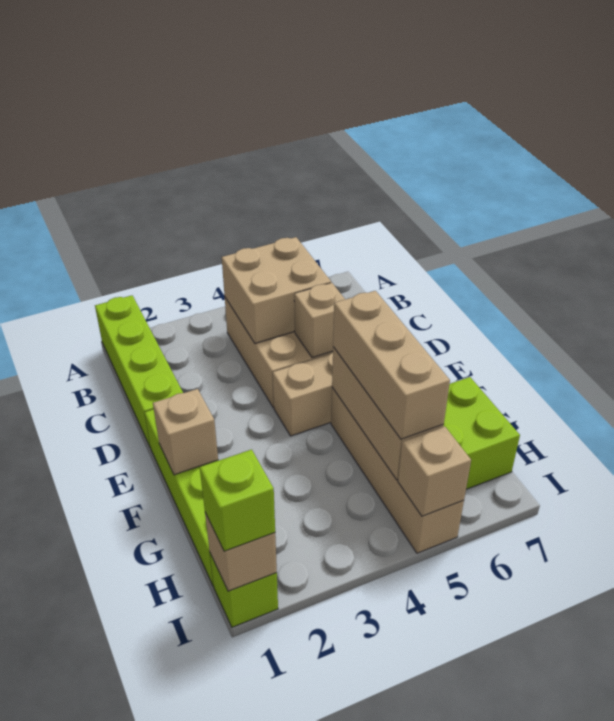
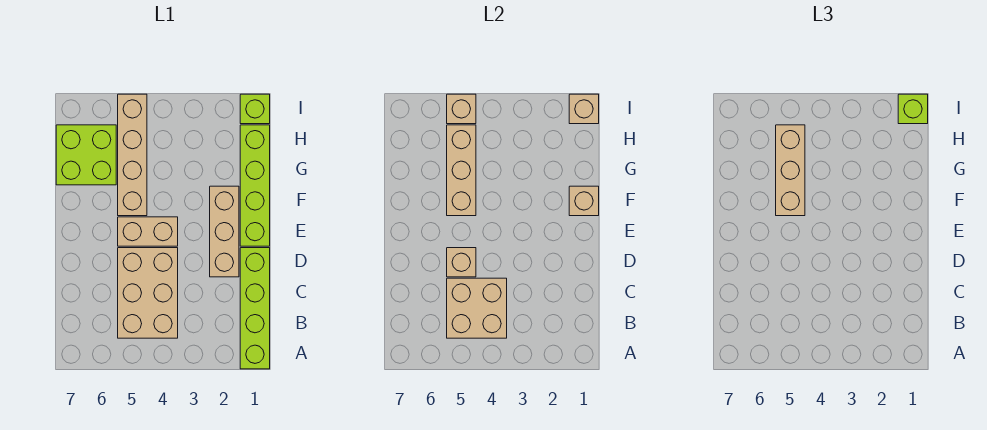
none -> tan 1x3 brick [210,186,239,277]

